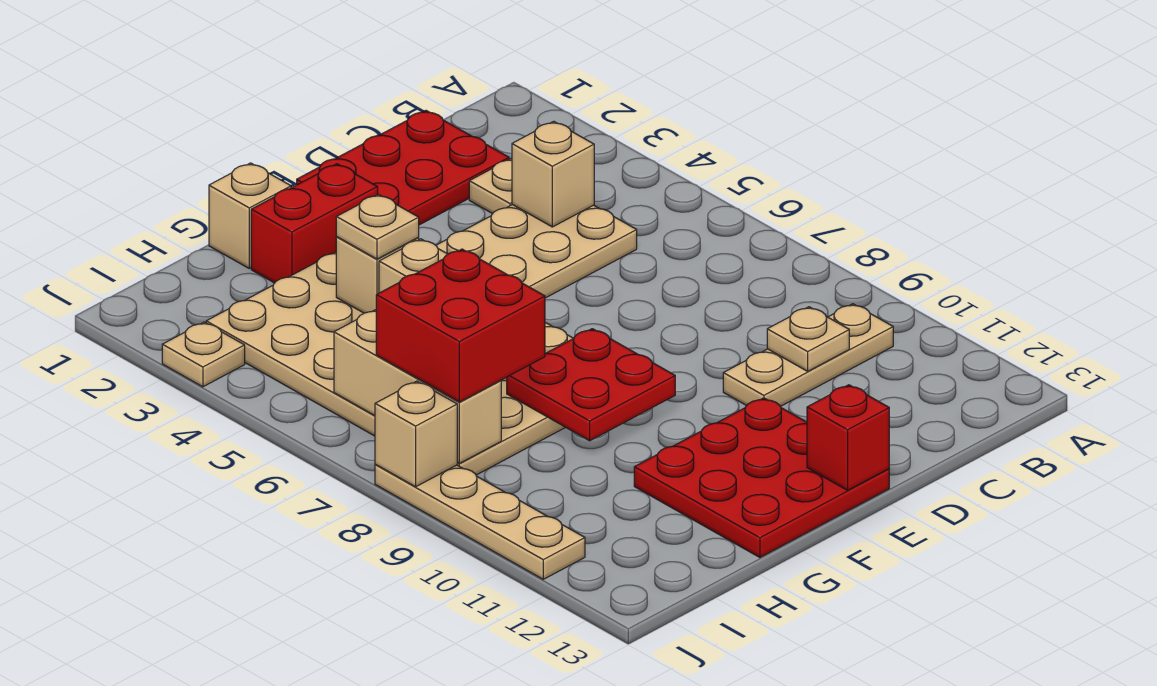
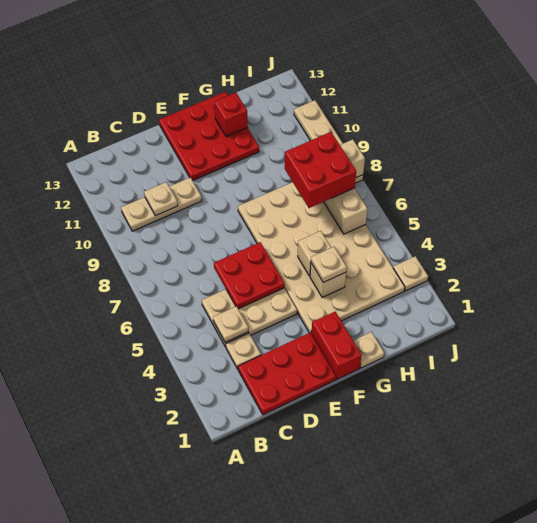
tan 1x1 brick [512,121,594,227] -> tan 1x1 plate [213,306,248,342]
red 1x1 brick [807,385,889,490] -> red 1x1 brick moved to [214,93,248,137]
red 1x2 brick [251,164,378,283] -> red 1x2 brick turned to [311,312,362,379]
red 2x2 plate [507,329,675,441] -> red 2x2 plate moved to [214,242,285,309]
tan 1x1 brick [209,163,291,268] -> tan 1x1 plate [353,332,384,368]

